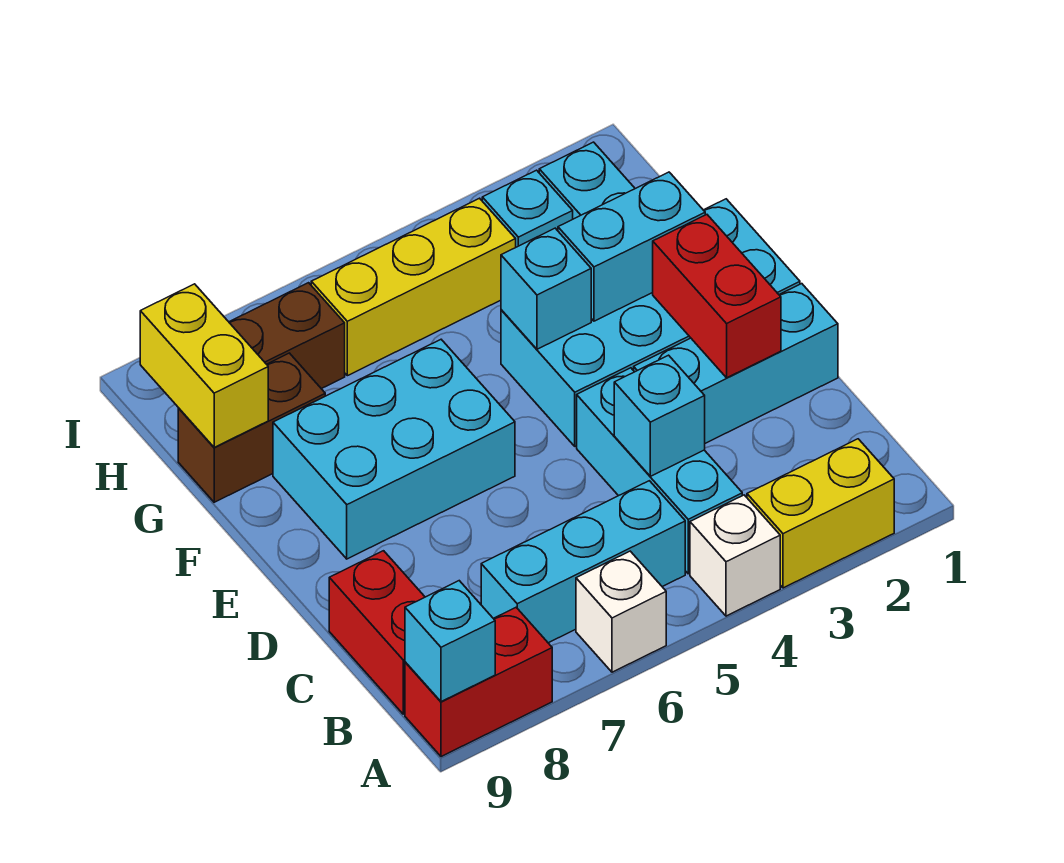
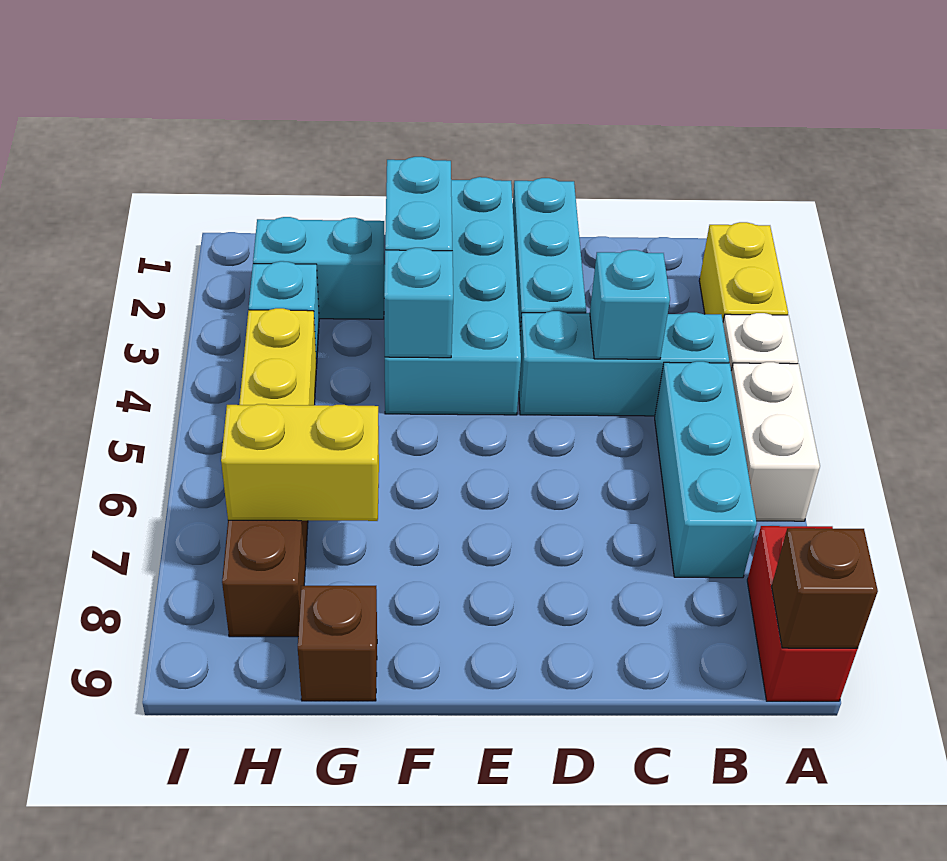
white 1x1 brick [576,551,666,672] -> white 1x2 brick [731,362,820,521]
cyan 1x1 brick [405,581,495,702] -> brown 1x1 brick [771,528,878,648]
red 1x2 brick [329,551,425,714] -> none
red 1x2 brick [653,215,781,378] -> none
cyan 2x3 brick [273,340,515,559] -> none
brown 1x2 brick [178,353,325,502] -> brown 1x1 brick [298,586,377,701]
yellow 1x2 brick [140,284,268,447] -> yellow 1x2 brick moved to [221,404,379,521]

